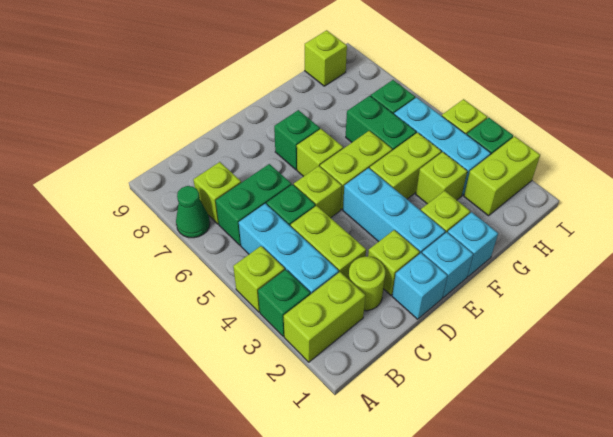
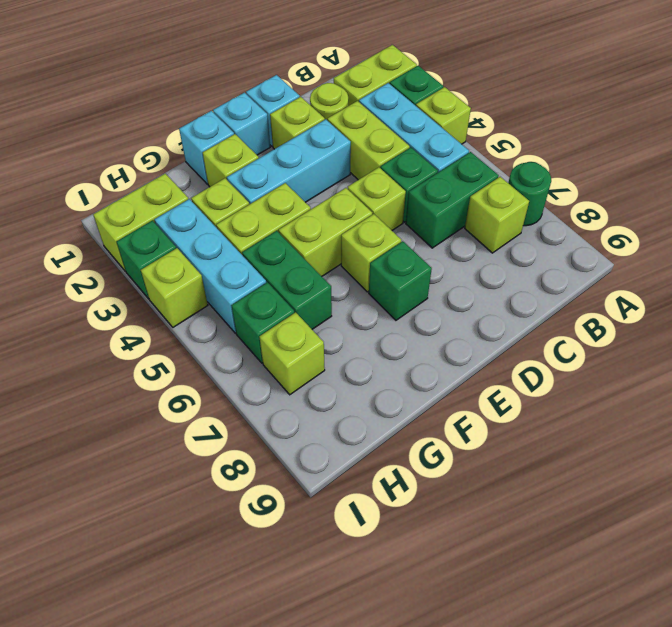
green 1x1 cone [176,186,210,238] -> green 1x1 round brick [508,162,551,226]
cyan 1x3 brick [343,168,445,254] -> cyan 1x3 brick turned to [227,119,351,204]
lime 1x1 brick [305,30,347,86] -> lime 1x1 brick moved to [259,312,325,395]

